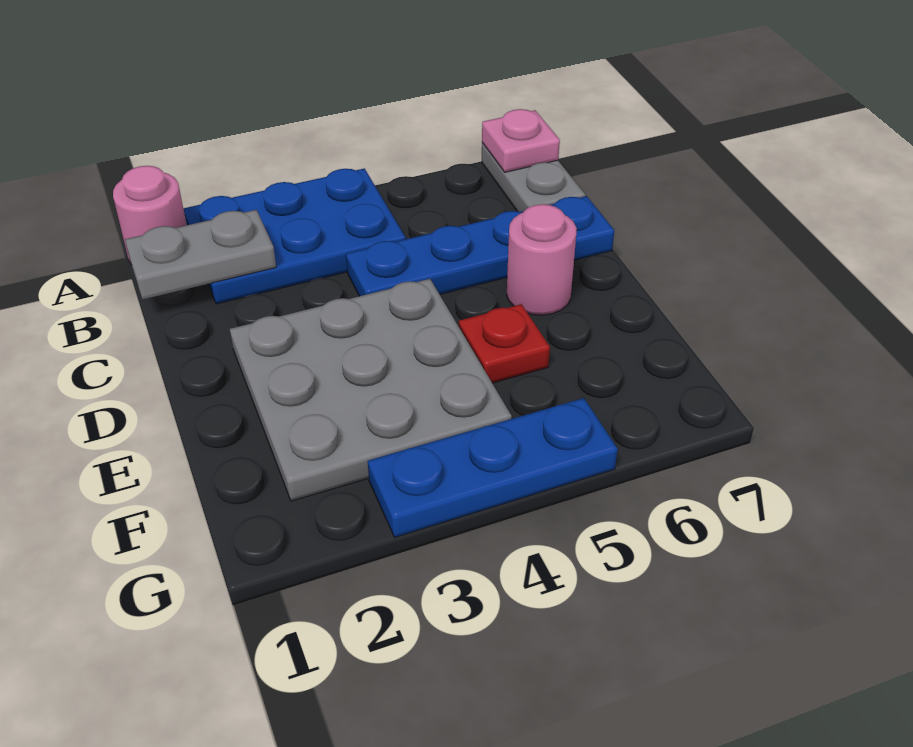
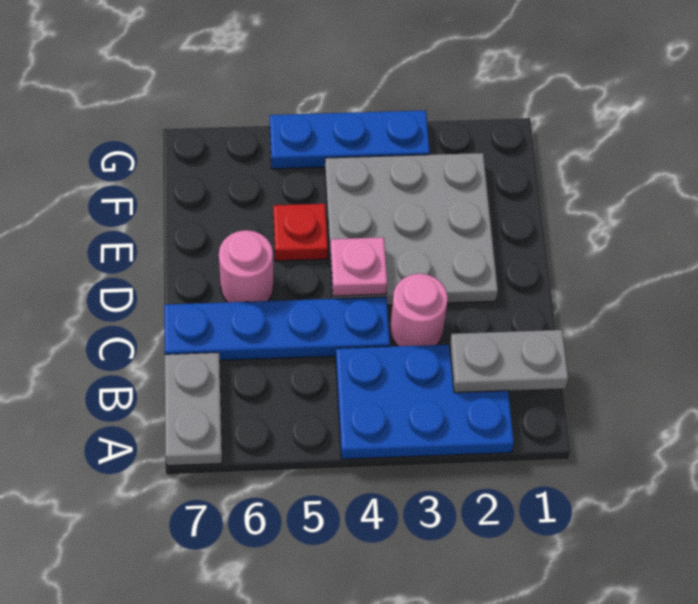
pink 1x1 round brick [113,166,186,263] -> pink 1x1 round brick moved to [390,274,448,346]
pink 1x1 plate [482,109,560,172] -> pink 1x1 plate moved to [331,237,387,296]

